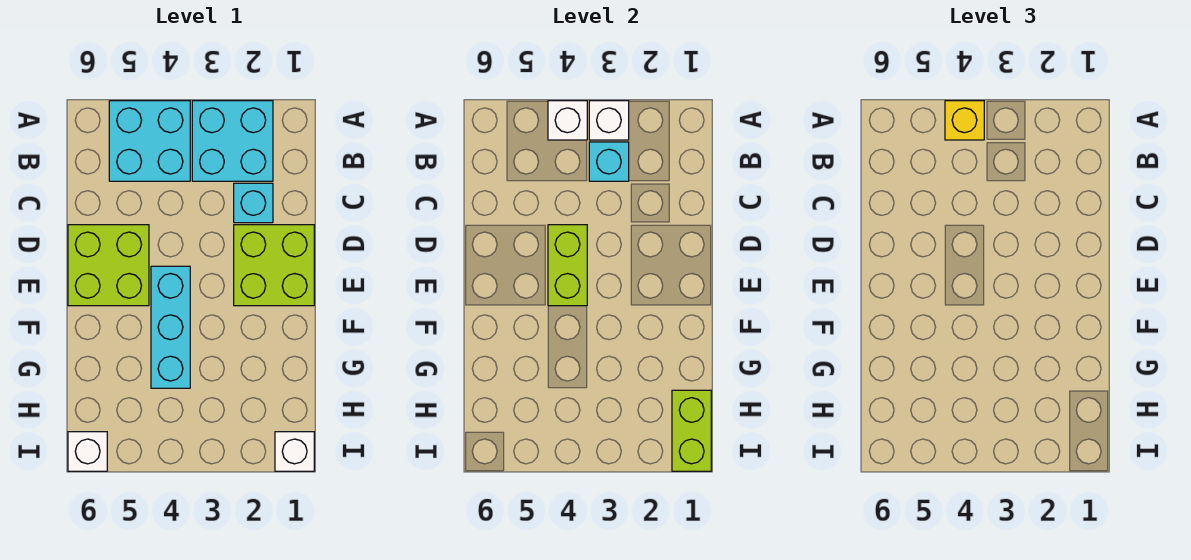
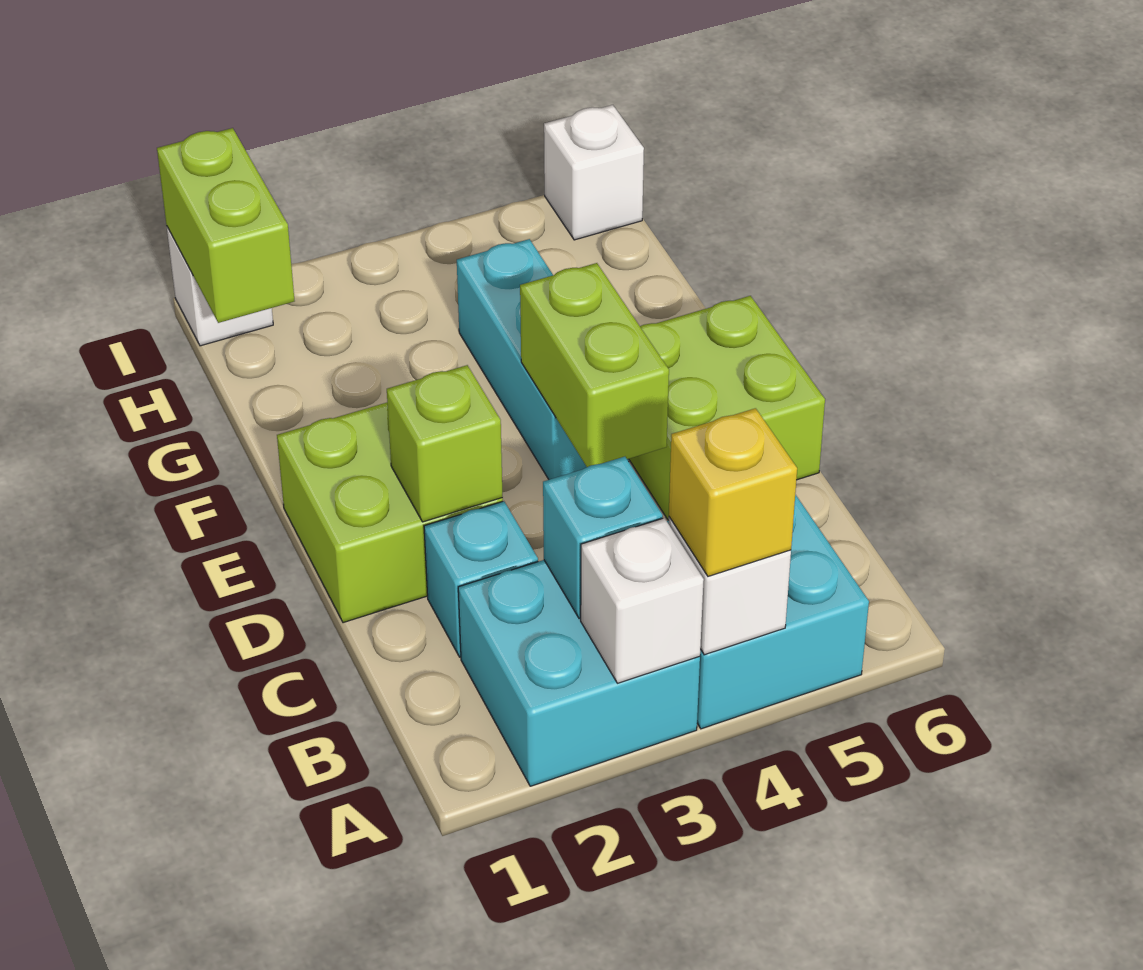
none -> lime 1x1 brick [387,365,503,522]

